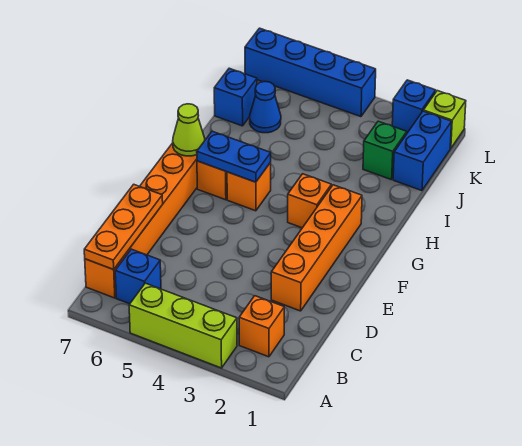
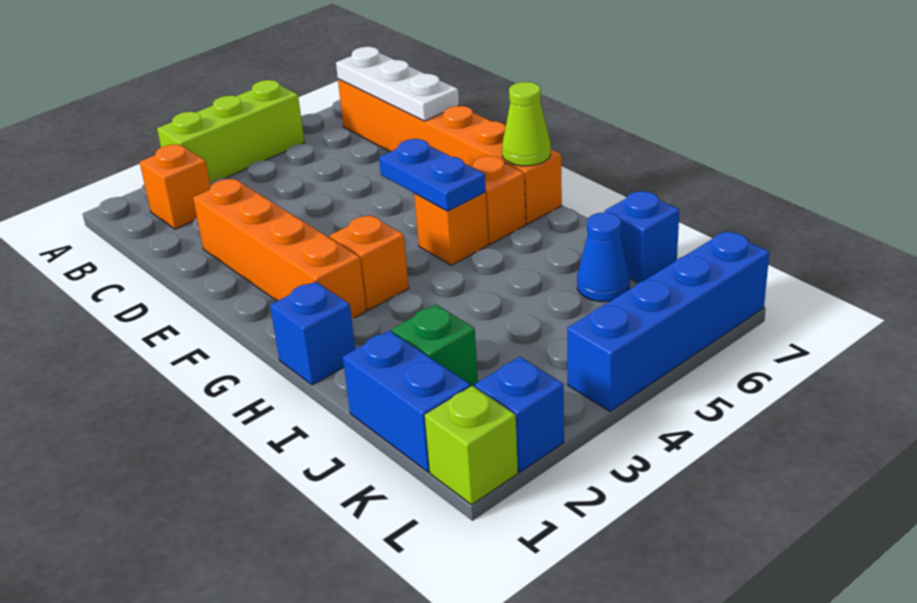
blue 1x1 brick [115,249,161,304] -> blue 1x1 brick moved to [270,281,355,385]
orange 1x3 plate [84,184,163,269] -> white 1x3 plate [336,47,459,121]
blue 1x2 plate [197,131,271,182] -> blue 1x2 plate turned to [379,139,486,211]

